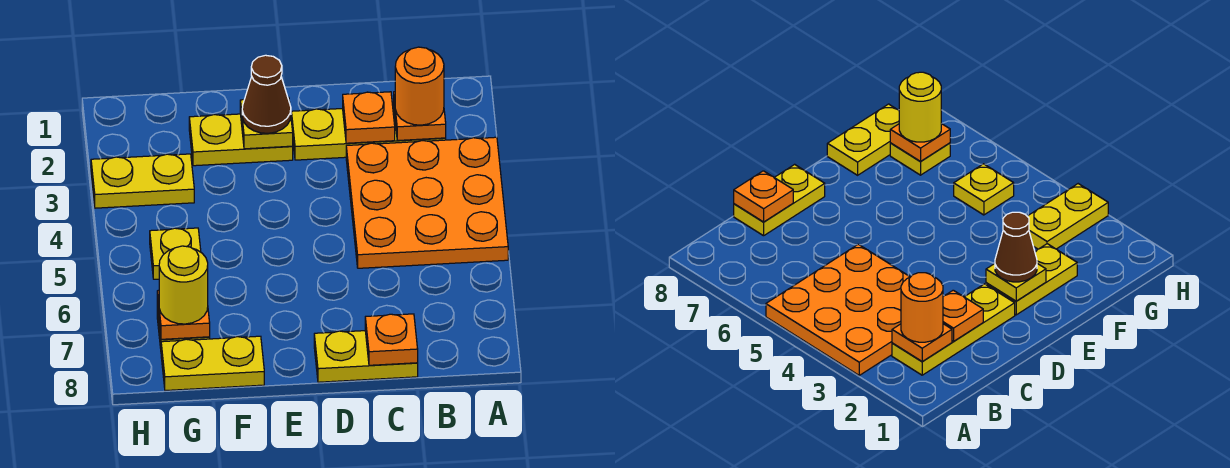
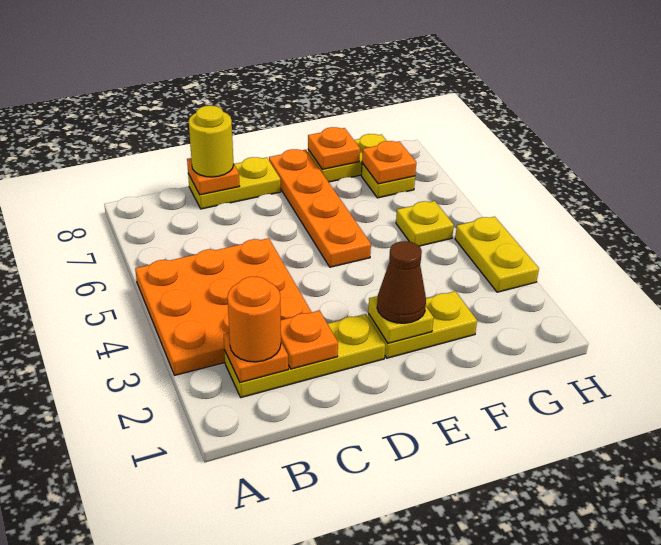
none -> orange 1x4 plate [269,149,371,267]
none -> orange 1x1 plate [308,127,360,169]
yellow 1x2 plate [91,154,194,208] -> yellow 1x2 plate turned to [455,217,539,292]
yellow 1x1 round brick [159,246,208,324] -> yellow 1x1 round brick moved to [189,106,234,177]

